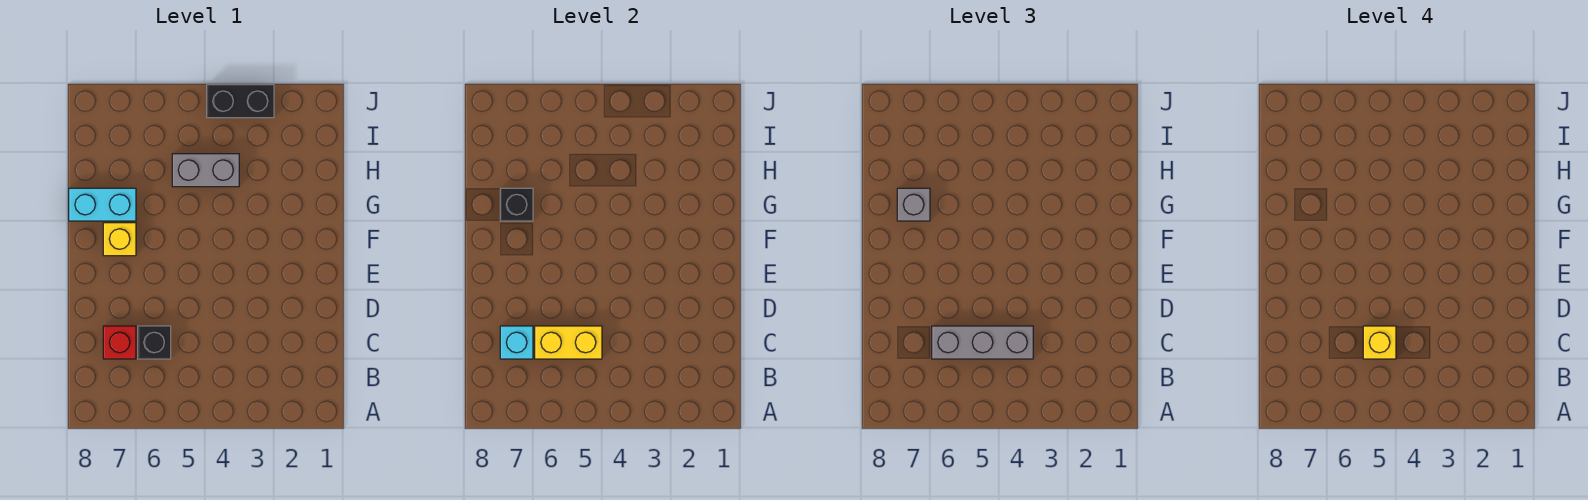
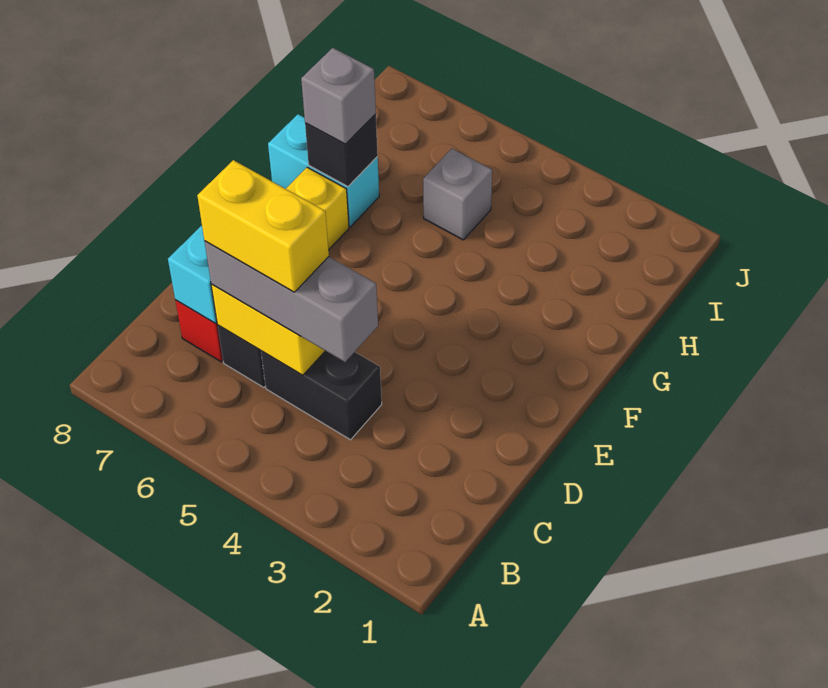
yellow 1x1 brick [1363,326,1396,359] -> yellow 1x2 brick [197,160,329,292]
grey 1x2 brick [172,154,239,187] -> grey 1x1 brick [423,149,492,240]
black 1x2 brick [207,85,274,118] -> black 1x2 brick moved to [261,351,382,440]

